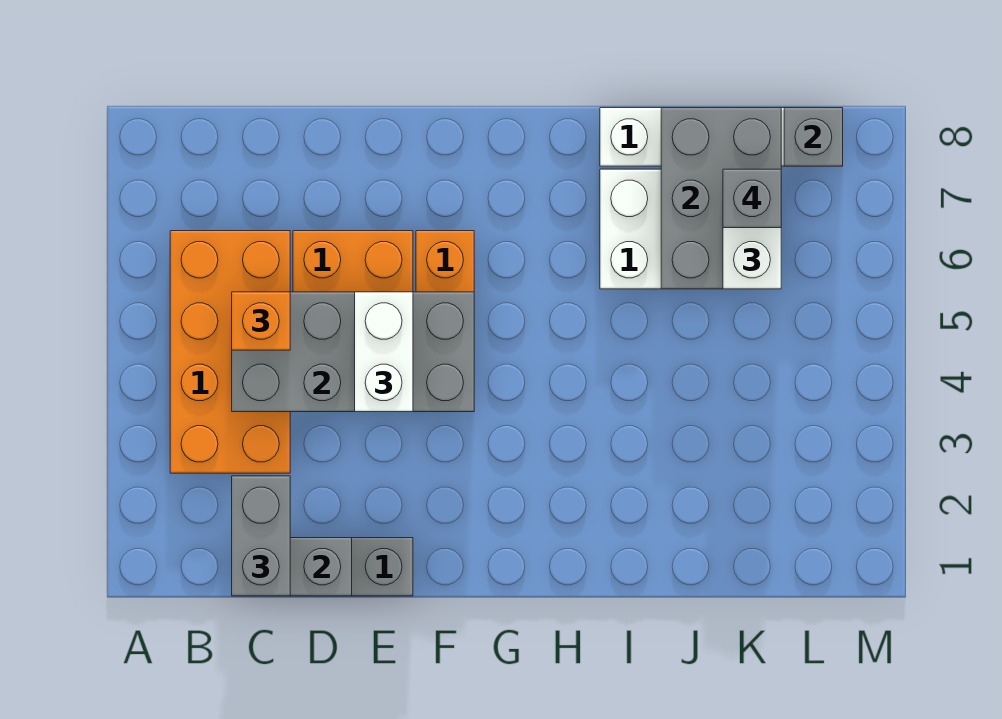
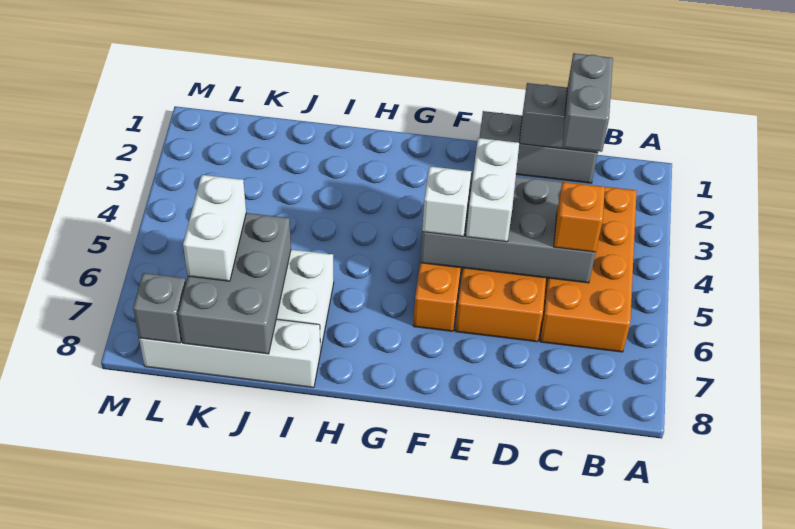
none -> white 1x1 brick [422,166,471,237]
grey 1x1 brick [723,169,781,228] -> none

